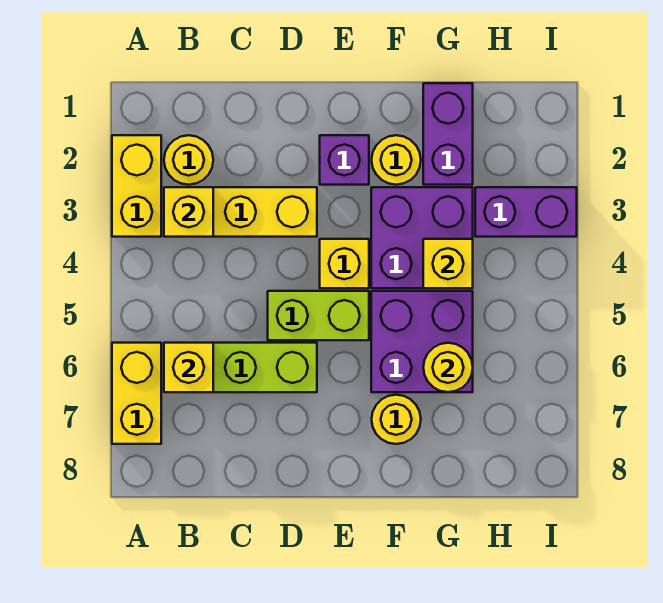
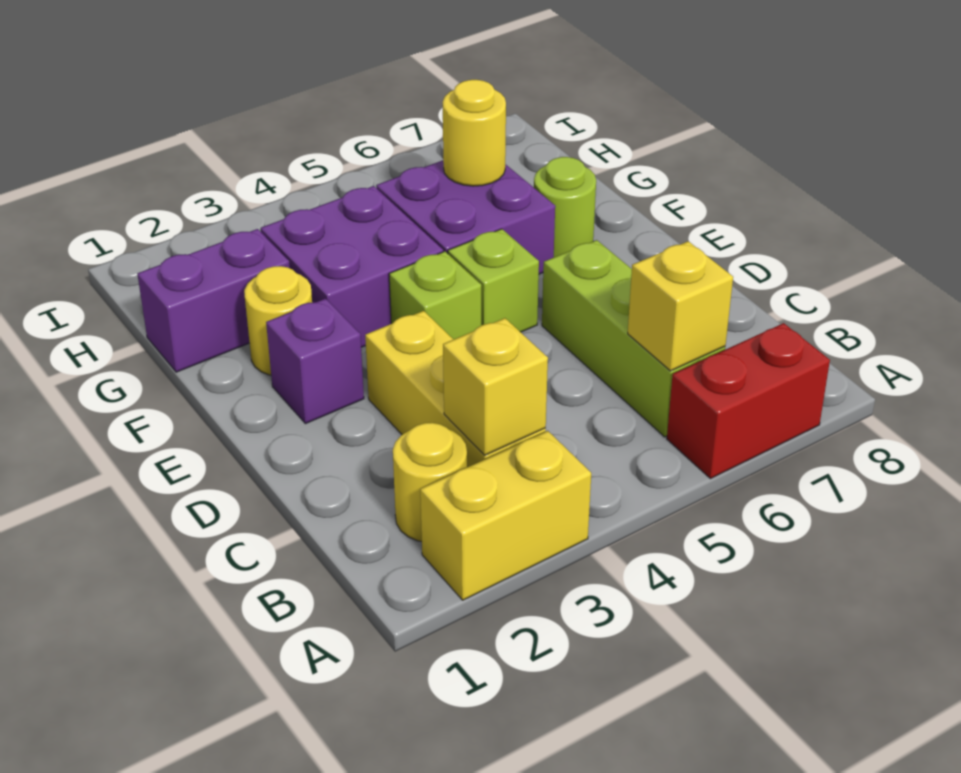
yellow 1x2 brick [112,343,161,444] -> red 1x2 brick [667,323,830,479]
lime 1x2 brick [268,291,369,340] -> lime 1x1 brick [448,229,539,332]
yellow 1x1 brick [320,239,369,288] -> lime 1x1 brick [389,251,481,339]
yellow 1x1 round brick [372,395,421,444] -> lime 1x1 round brick [534,157,596,257]
yellow 1x1 brick [423,239,473,288] -> none
purple 1x2 brick [475,187,577,237] -> none

